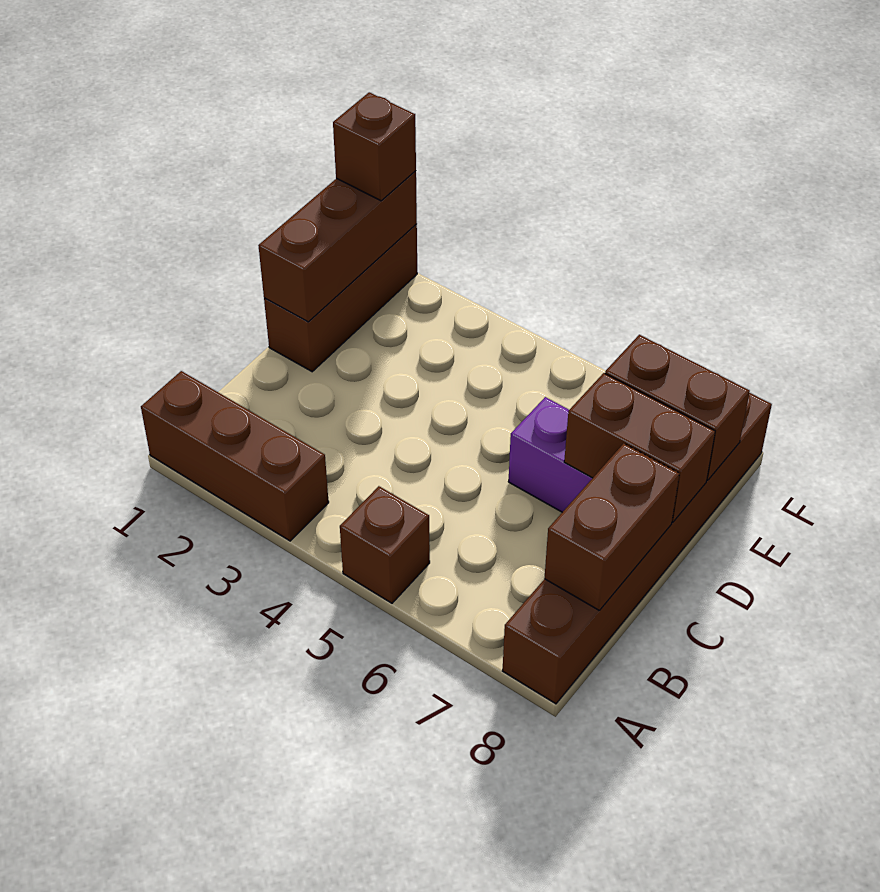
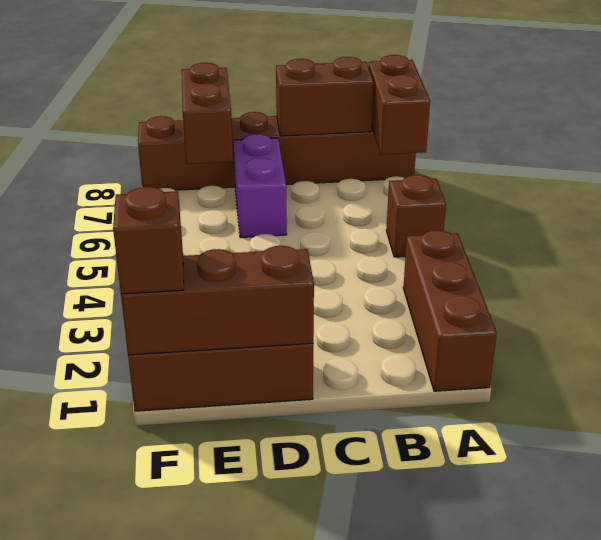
brown 1x2 brick [564,373,715,522] -> brown 1x2 brick moved to [369,55,430,155]

